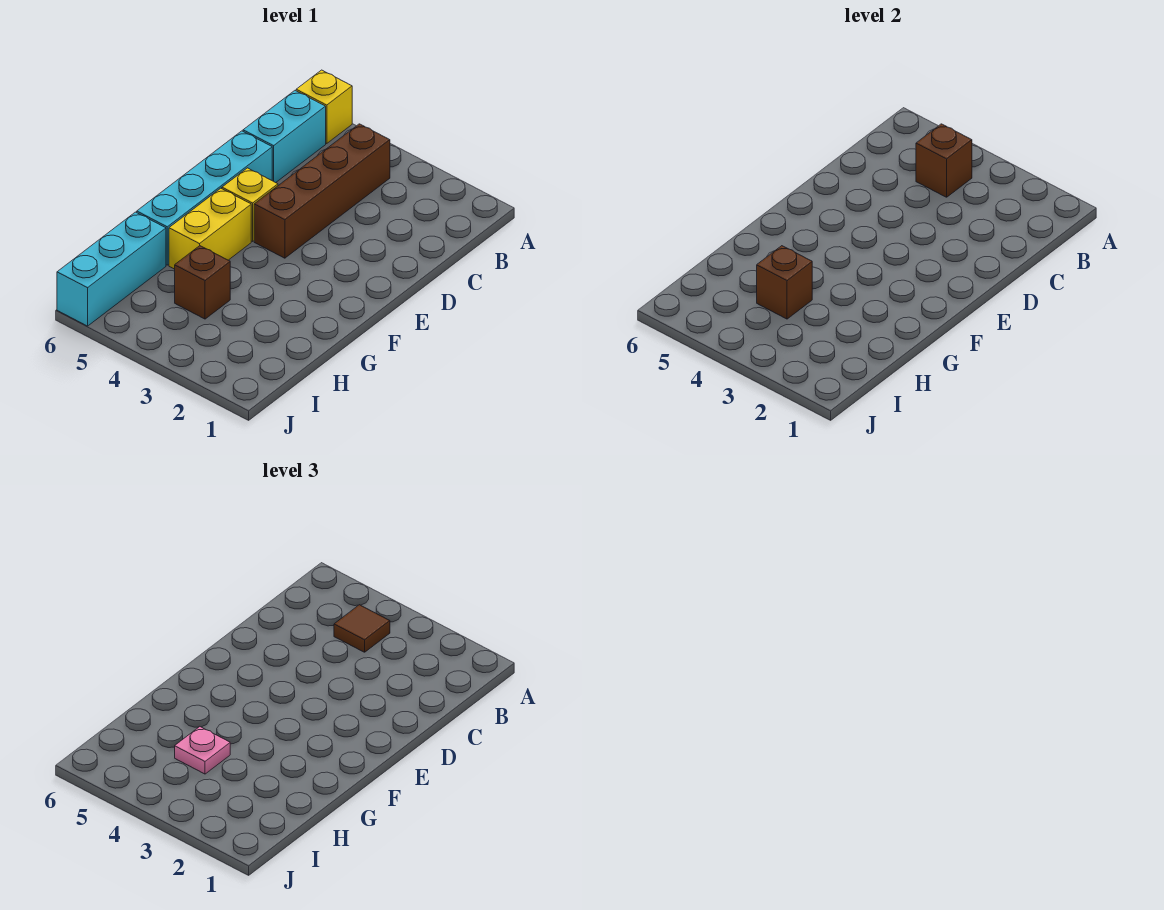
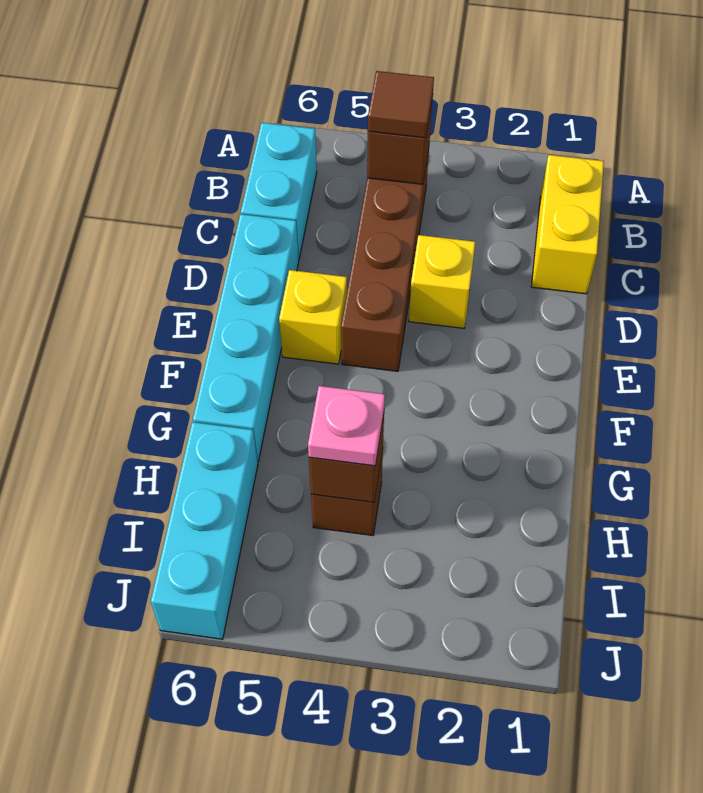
yellow 1x1 brick [296,70,352,144] -> yellow 1x1 brick moved to [409,235,475,328]
yellow 1x2 brick [169,188,251,269] -> yellow 1x2 brick moved to [531,155,604,294]

